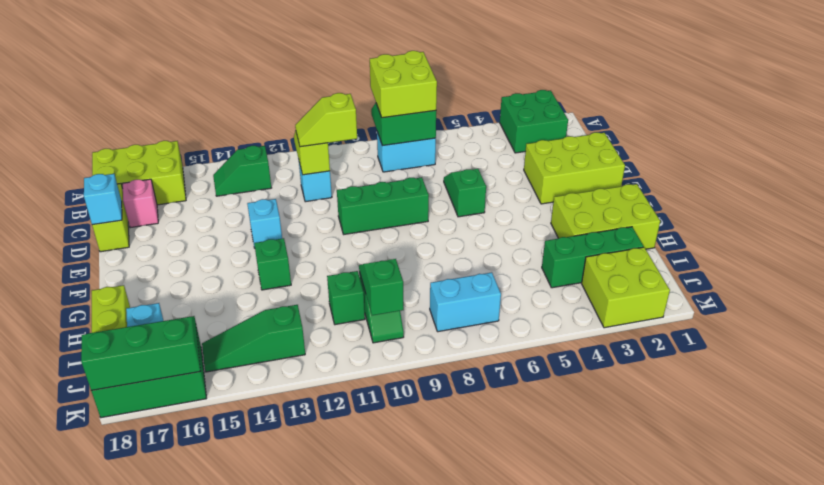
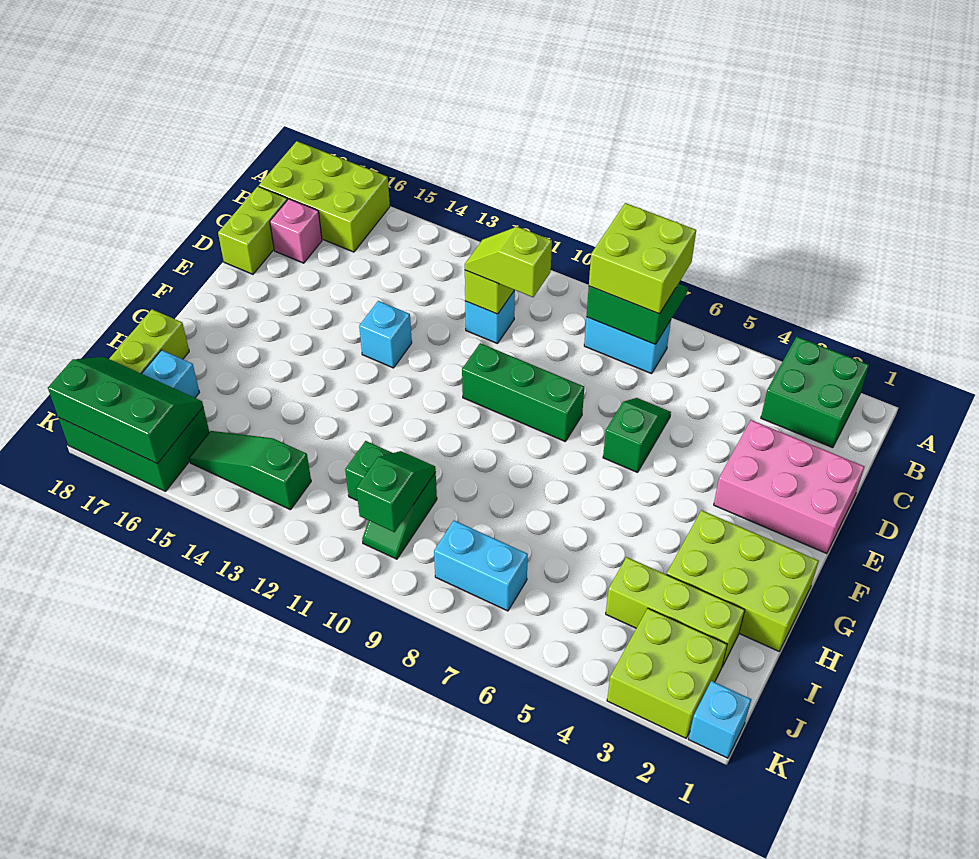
green 1x2 slope [213,146,271,196] -> none
lime 2x3 brick [524,132,625,204] -> pink 2x3 brick [714,420,864,554]
cyan 1x1 brick [84,174,122,225] -> cyan 1x1 brick moved to [688,681,751,758]
green 1x1 brick [254,238,291,290] -> none
green 1x3 brick [542,227,644,288] -> lime 1x3 brick [606,557,745,667]

